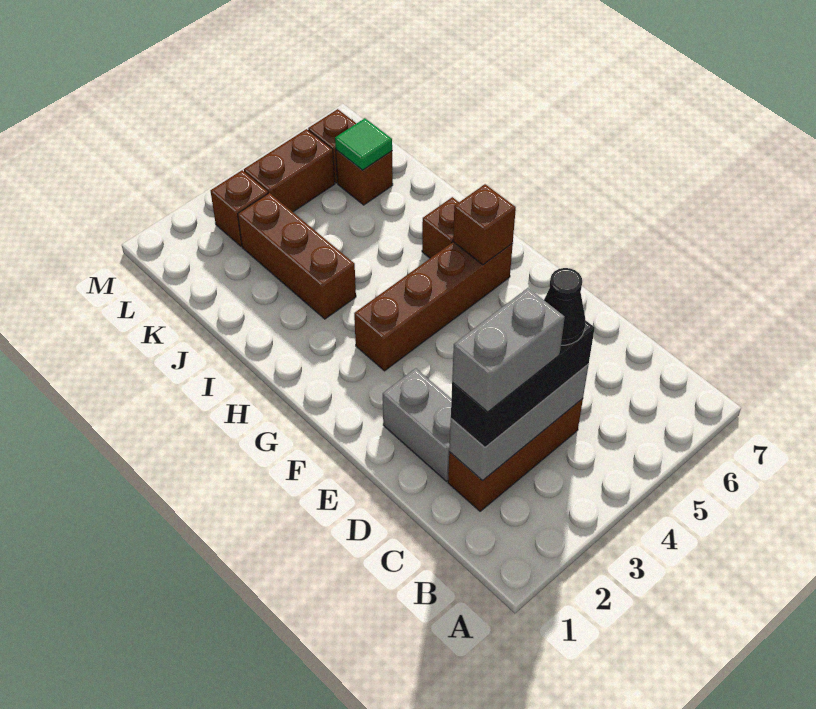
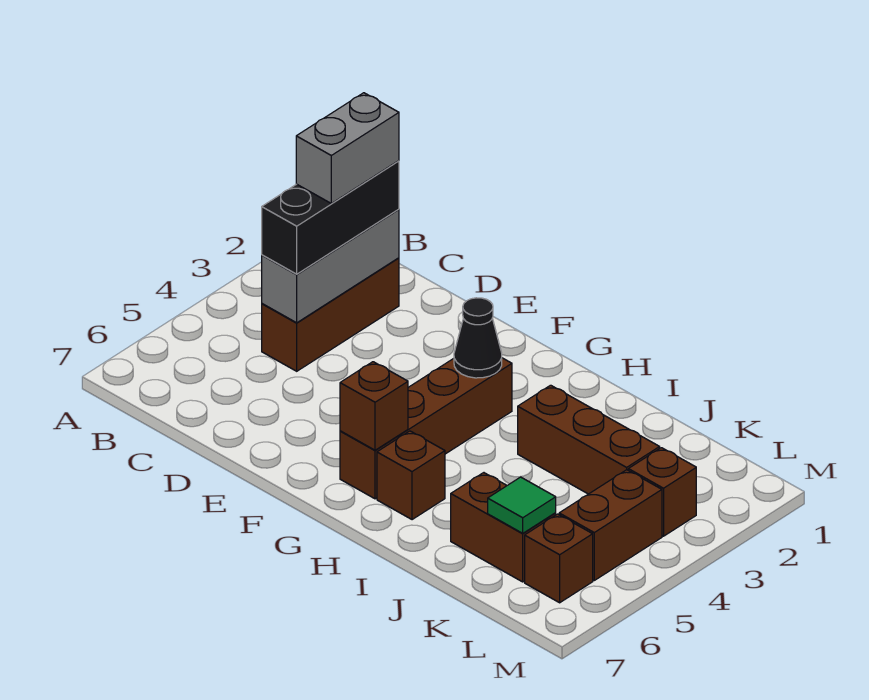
black 1x1 cone [544,268,585,345] -> black 1x1 cone moved to [454,298,502,378]
grey 1x2 brick [383,368,451,481] -> none
brown 1x1 brick [336,150,393,205] -> brown 1x2 brick [451,473,556,582]

